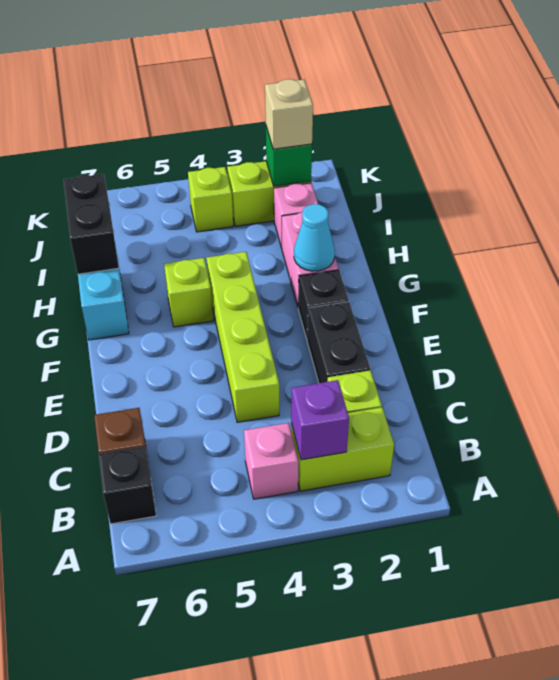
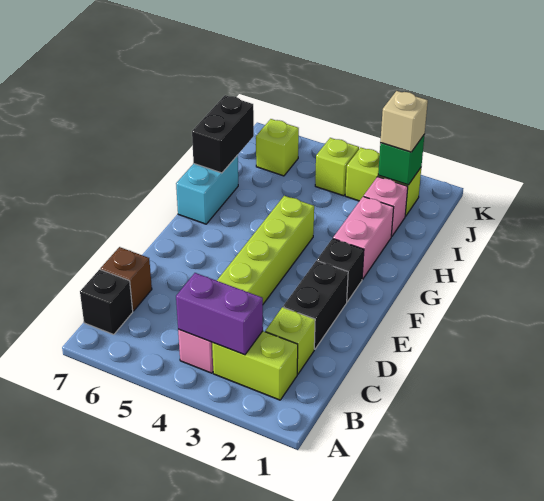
purple 1x1 brick [291,380,349,460] -> purple 1x2 brick [176,273,263,355]
cyan 1x1 cone [294,204,335,271] -> none
lime 1x1 brick [164,258,213,327] -> lime 1x1 brick moved to [256,119,299,176]

